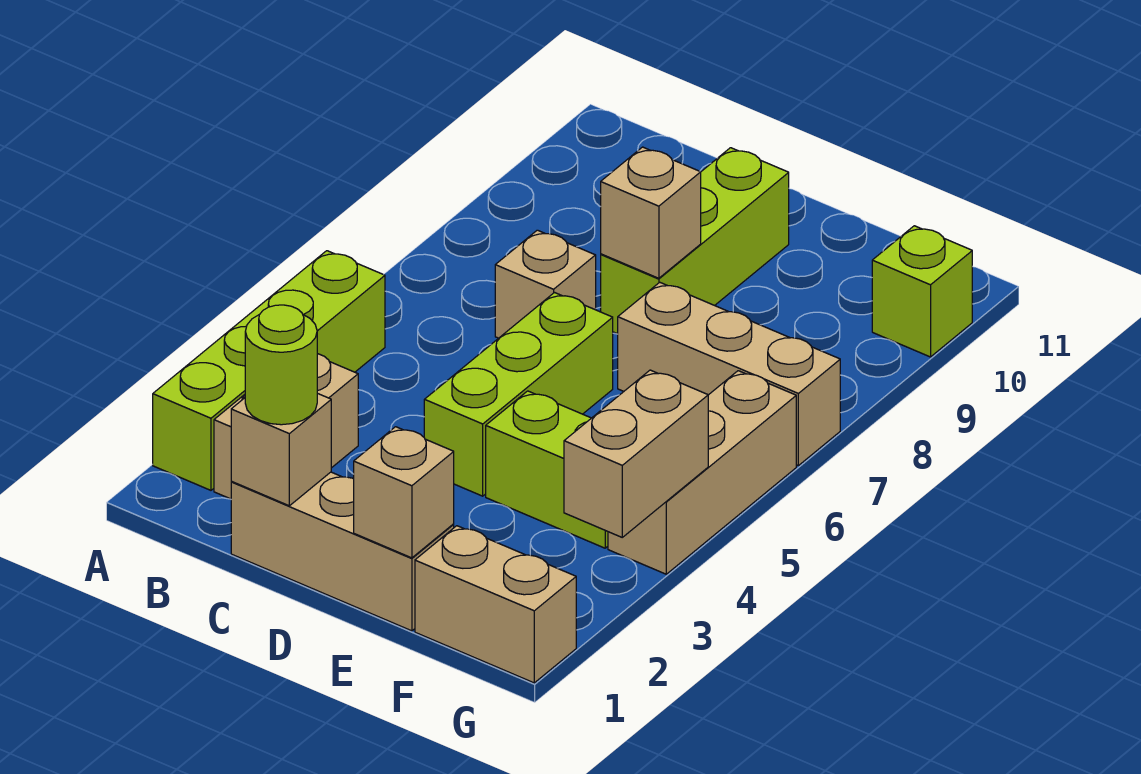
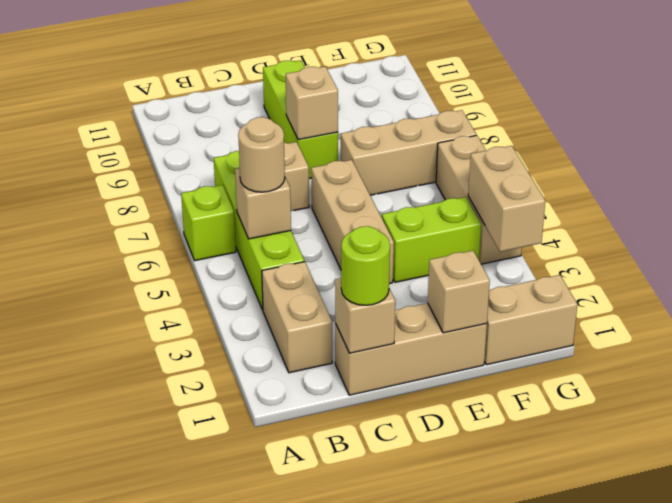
lime 1x4 brick [153,251,385,490] -> lime 1x4 brick moved to [214,151,304,310]
none -> tan 1x1 brick [235,168,291,239]
none -> tan 1x1 round brick [238,117,285,192]
lime 1x3 brick [424,293,613,496] -> tan 1x3 brick [311,160,394,284]
lime 1x1 brick [872,226,972,357] -> lime 1x1 brick moved to [181,185,236,261]

